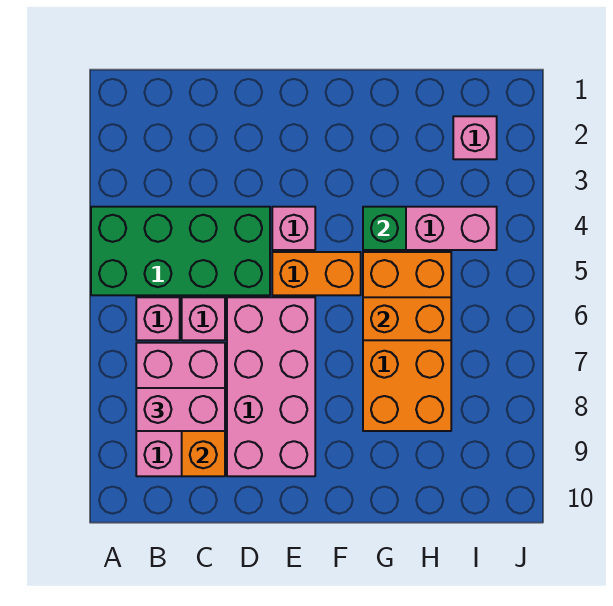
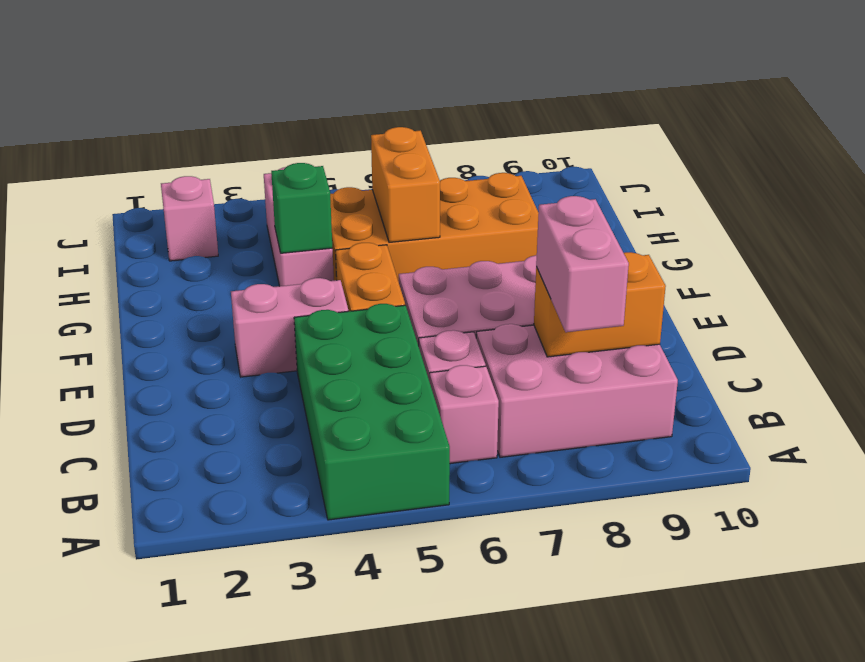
pink 1x1 brick [272,207,315,250] -> pink 1x2 brick [231,278,348,377]

